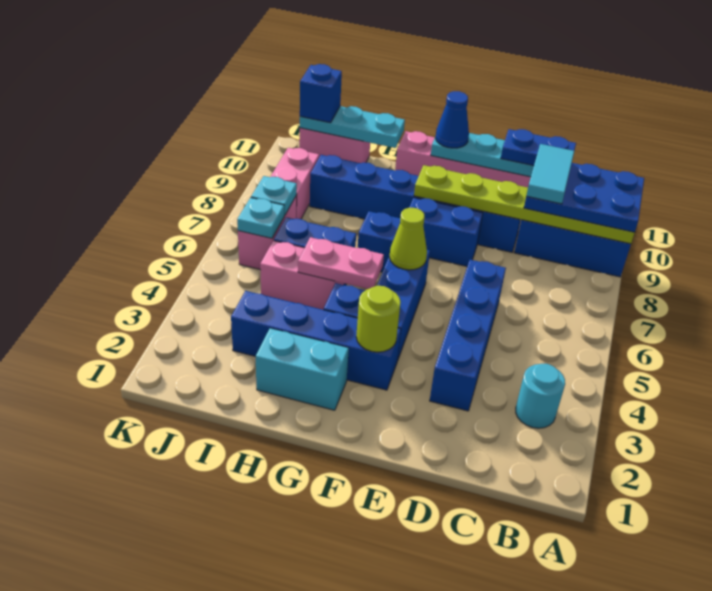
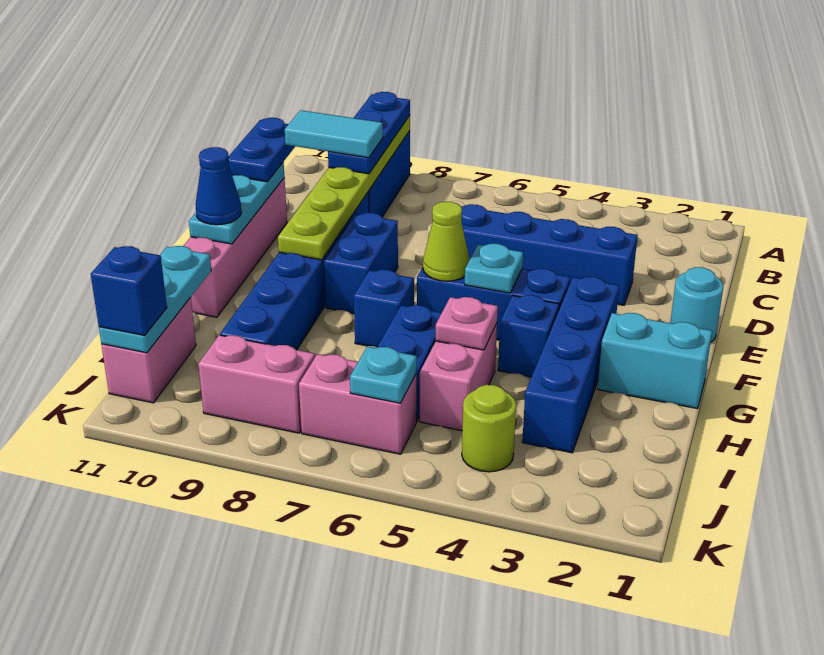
blue 2x3 plate [524,163,644,233] -> blue 1x3 plate [328,92,410,174]
cyan 1x1 round brick [516,364,565,428] -> cyan 1x1 round brick moved to [670,267,723,342]
lime 1x1 round brick [356,286,401,352] -> lime 1x1 round brick moved to [462,385,516,472]
cyan 1x2 brick [256,328,349,410] -> cyan 1x2 brick turned to [597,313,712,409]
pink 1x2 plate [298,237,384,289] -> pink 1x1 plate [436,297,498,350]
cyan 1x1 plate [251,176,297,215] -> cyan 1x1 plate moved to [465,244,523,293]

